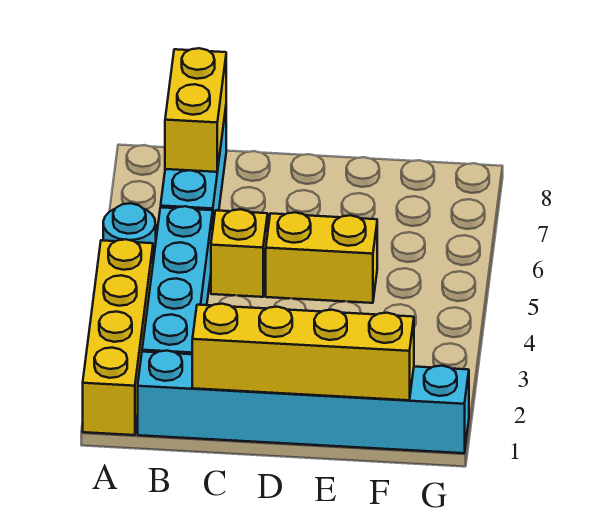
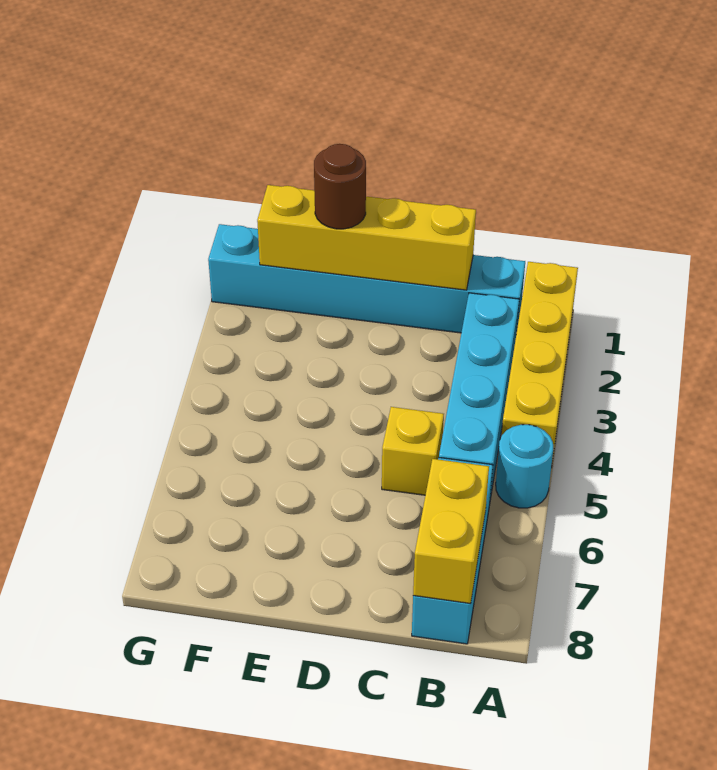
yellow 1x2 brick [266,212,377,303] -> none
none -> brown 1x1 round brick [314,144,366,229]

